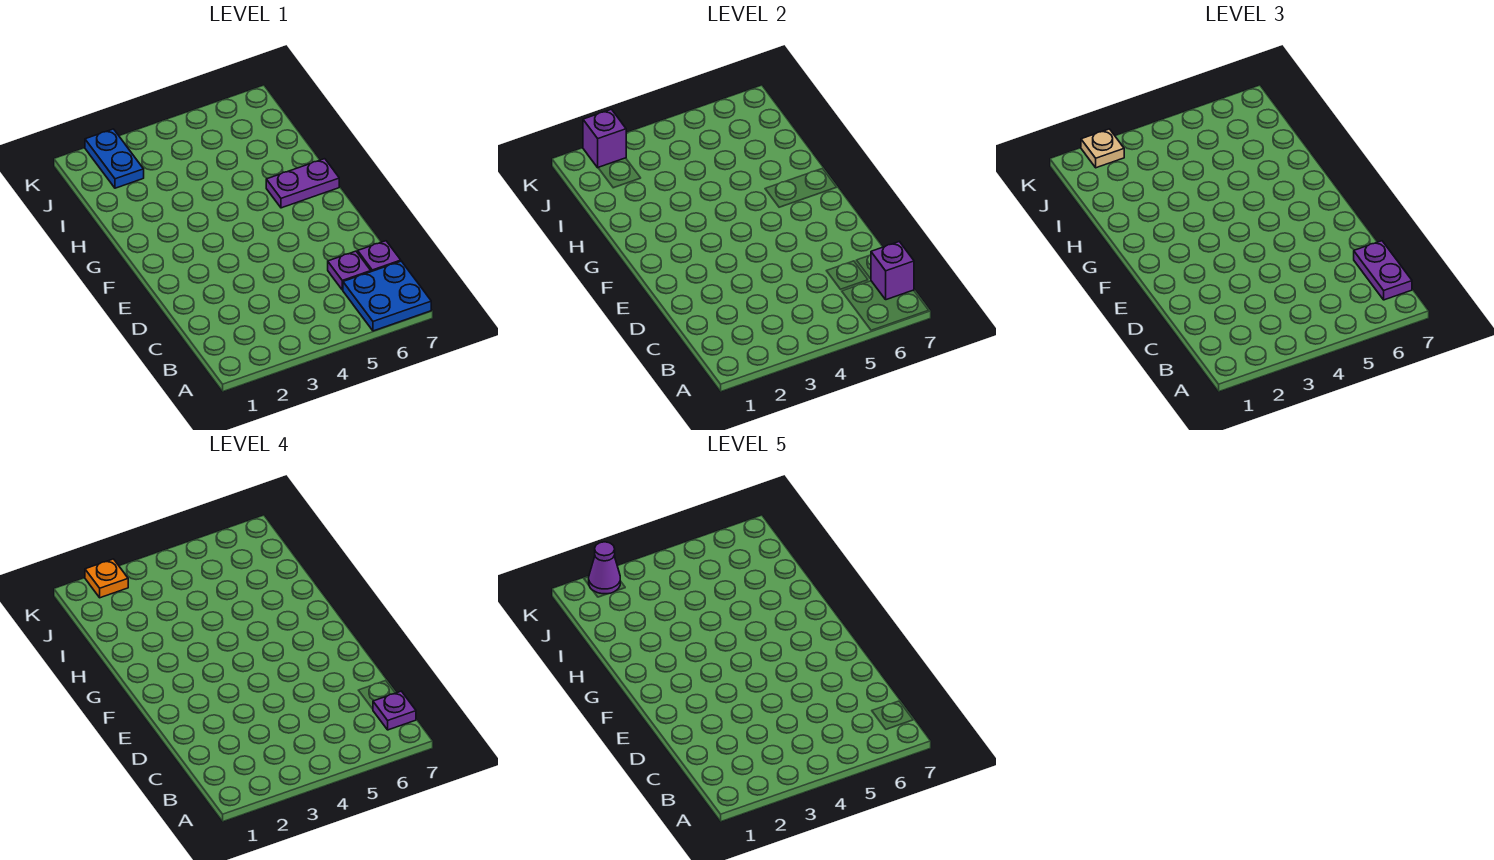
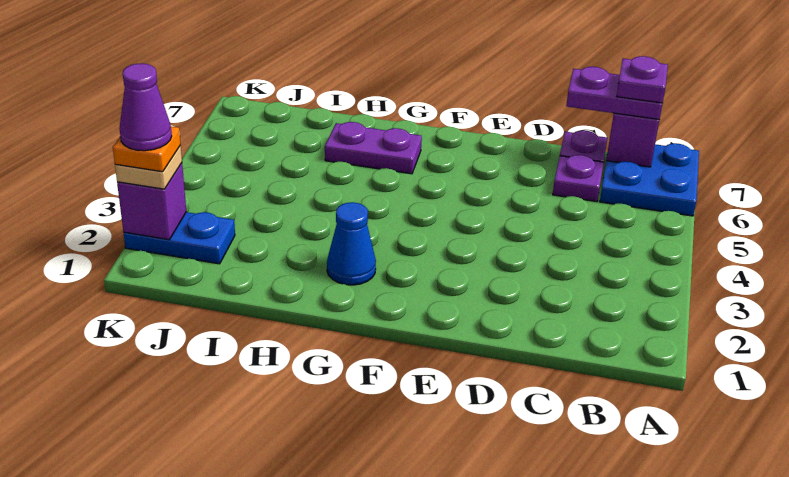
none -> blue 1x1 cone [327,202,376,285]
purple 1x2 plate [266,159,339,208] -> purple 1x2 plate turned to [325,122,422,174]

